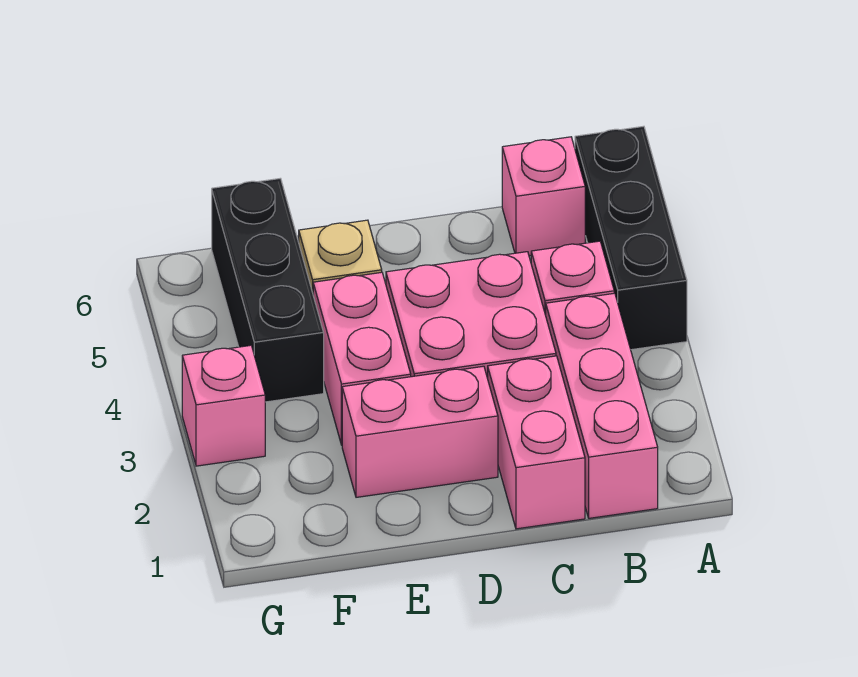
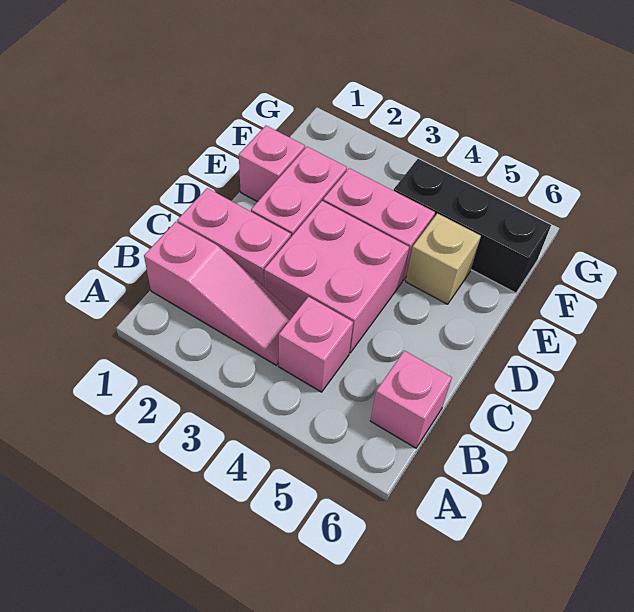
black 1x3 brick [575,126,687,350] -> none
pink 1x3 brick [546,293,658,518] -> pink 1x3 slope [144,222,294,365]
pink 1x1 brick [182,345,265,466] -> pink 1x1 brick moved to [239,126,305,202]

